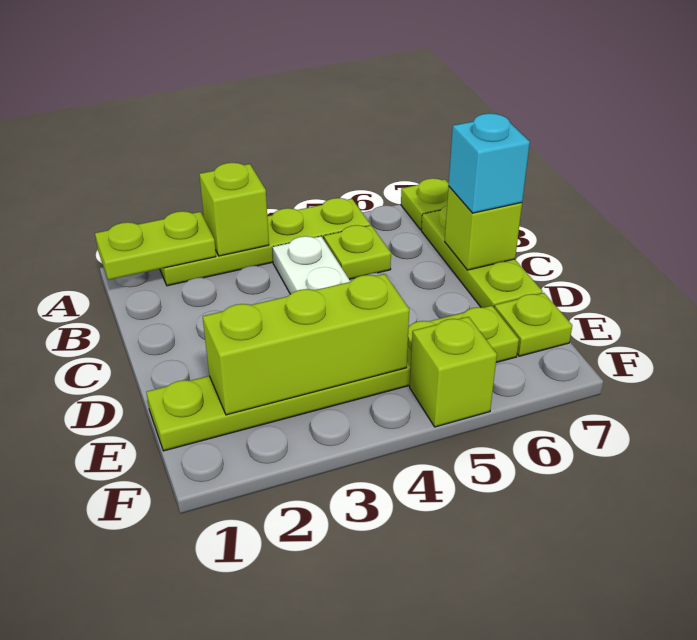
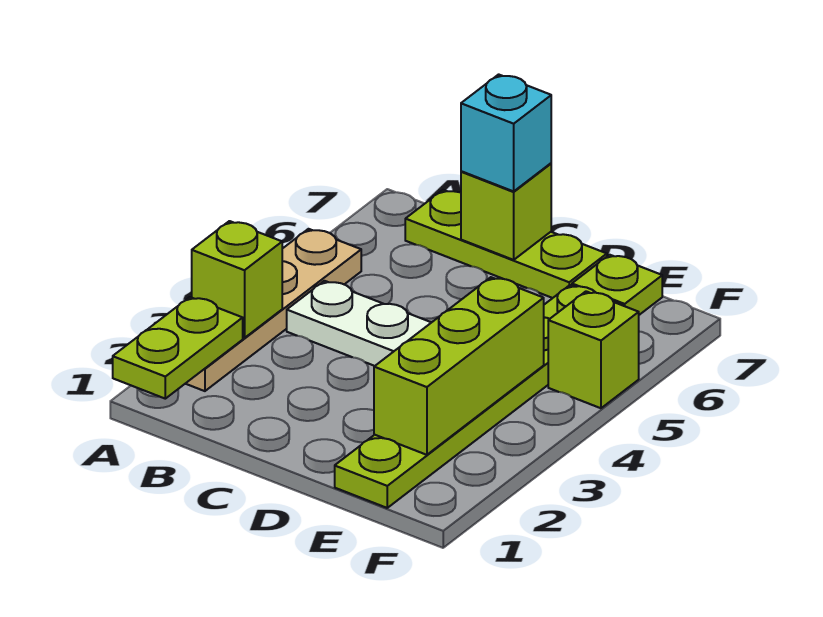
lime 1x4 plate [160,198,370,286] -> tan 1x4 plate [186,229,361,391]
lime 1x1 plate [401,178,449,230] -> none
lime 1x1 plate [324,225,391,279] -> none

